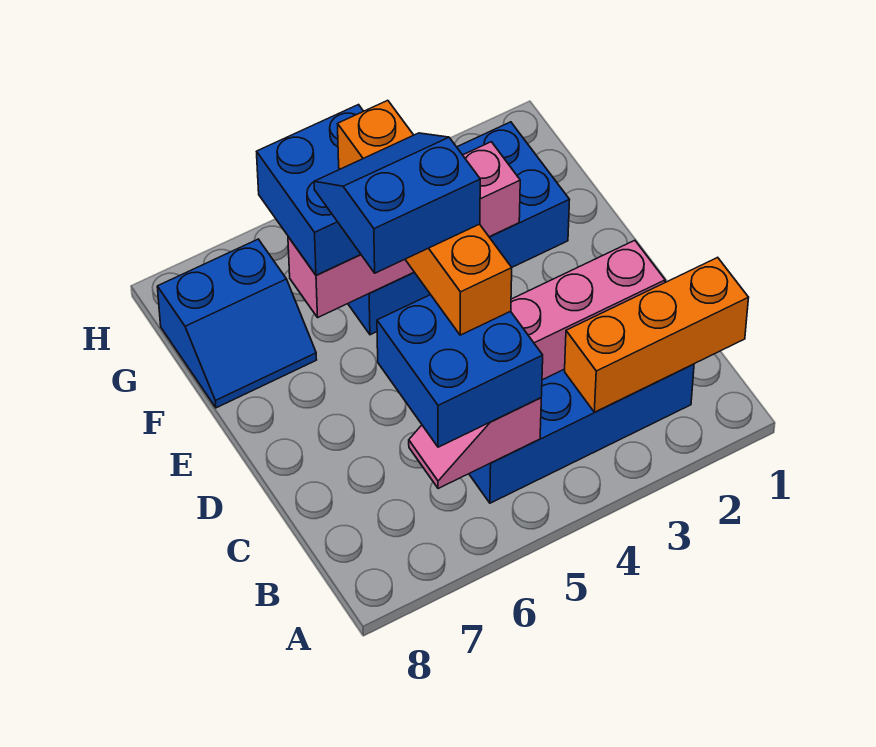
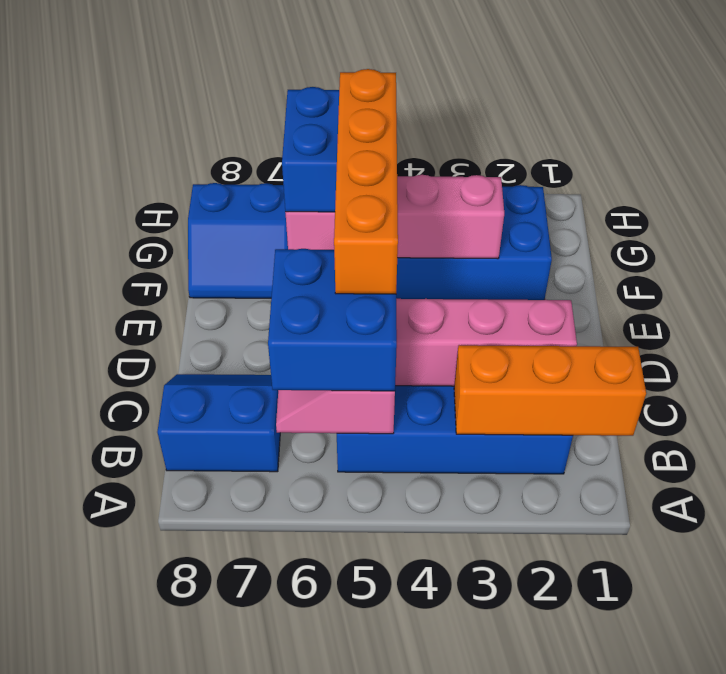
blue 2x2 slope [314,133,480,273] -> blue 2x2 slope moved to [157,374,280,472]

